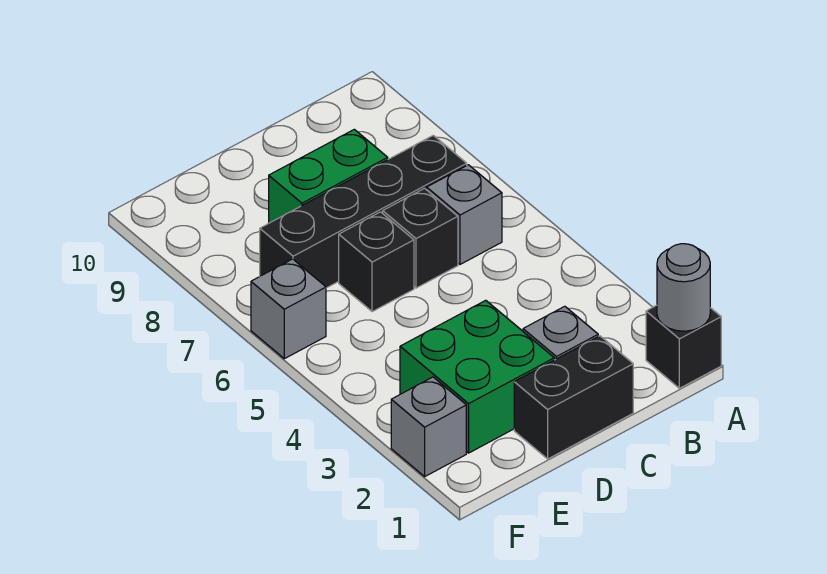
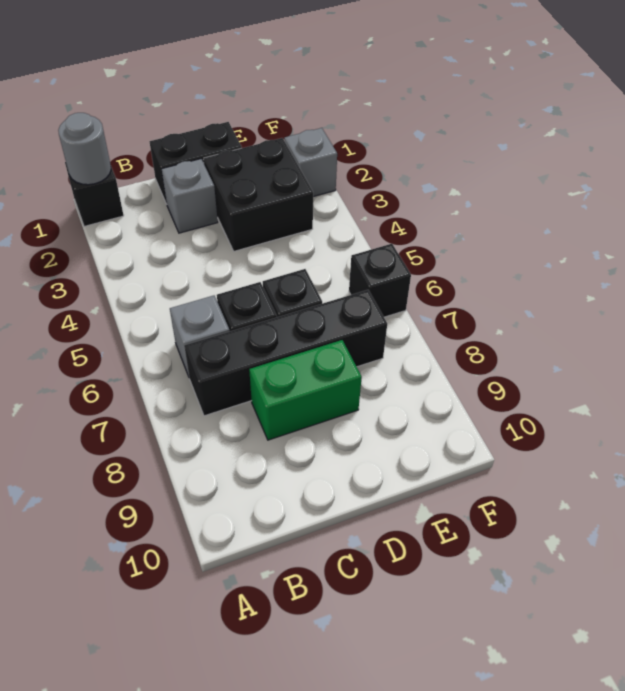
green 2x2 brick [400,300,554,453] -> black 2x2 brick [203,138,313,251]
grey 1x1 brick [251,259,326,359] -> black 1x1 brick [349,244,411,317]

